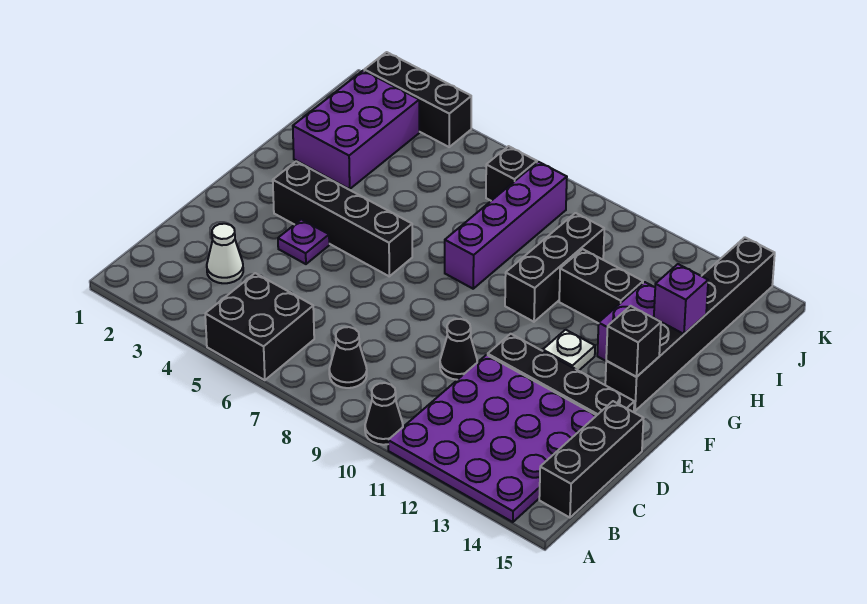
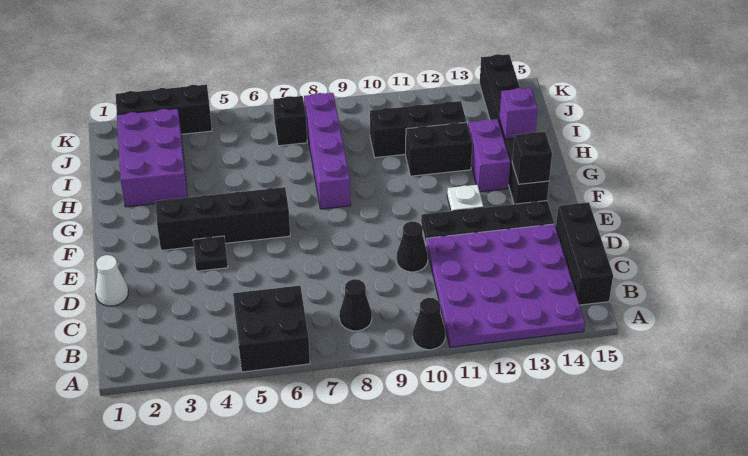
white 1x1 cone [207,224,243,283] -> white 1x1 cone moved to [95,255,128,306]
purple 1x1 plate [278,219,329,264] -> black 1x1 plate [193,236,228,271]
black 1x3 brick [505,213,604,322] -> black 1x3 brick turned to [370,101,466,158]

